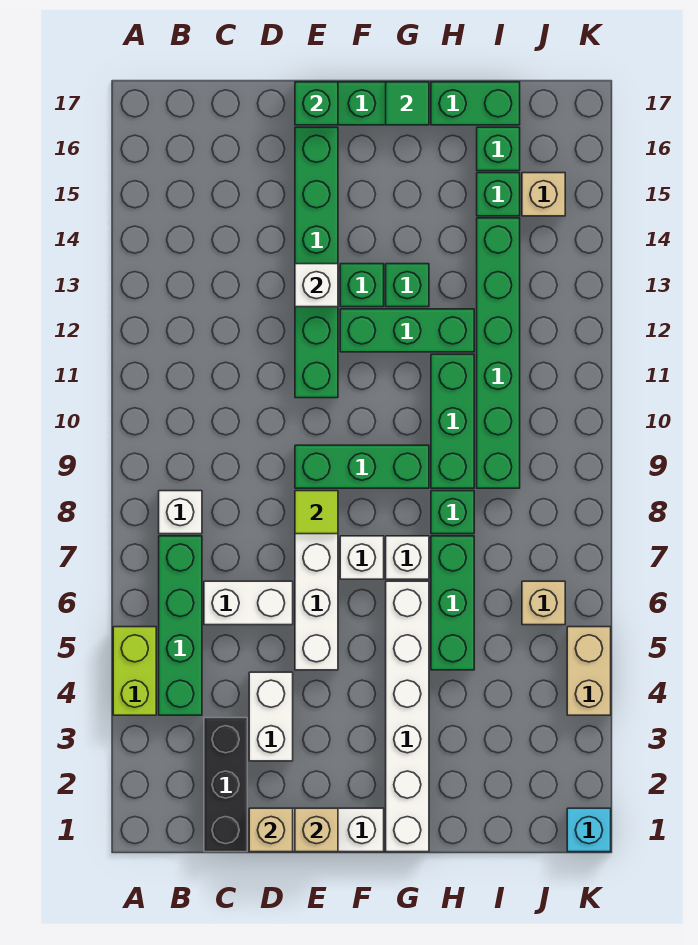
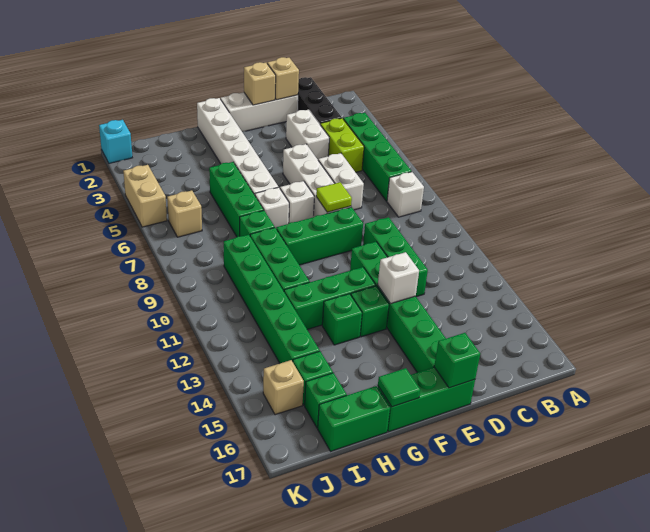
lime 1x2 brick [113,627,156,715] -> lime 1x2 brick moved to [320,118,364,172]
white 1x2 brick [204,581,293,625] -> white 1x2 brick turned to [318,153,364,210]
none -> green 1x3 brick [363,217,428,297]

